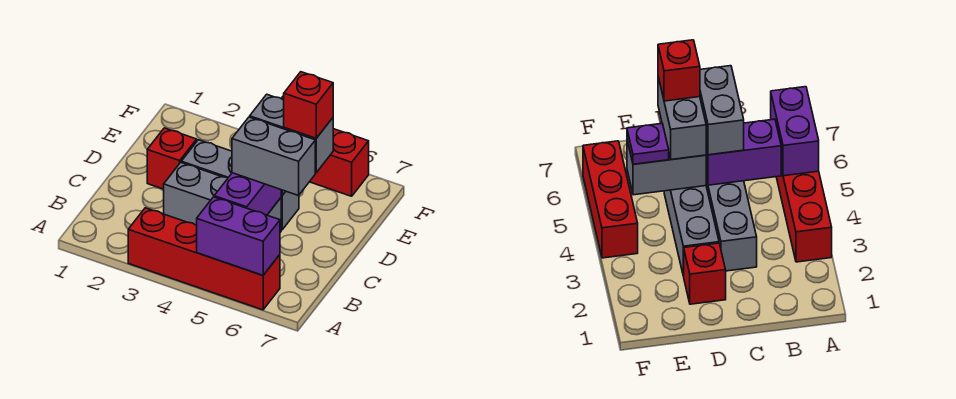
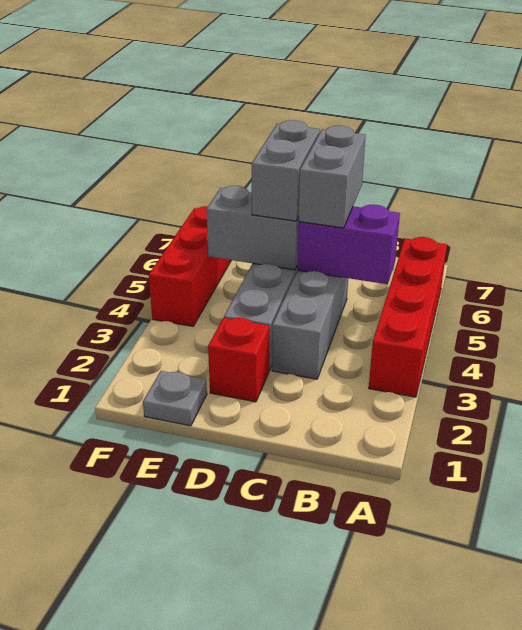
purple 1x2 brick [196,197,280,275] -> none
red 1x1 brick [284,72,333,138] -> none
none -> grey 1x1 plate [143,371,207,426]
purple 1x1 plate [627,124,669,164] -> none

